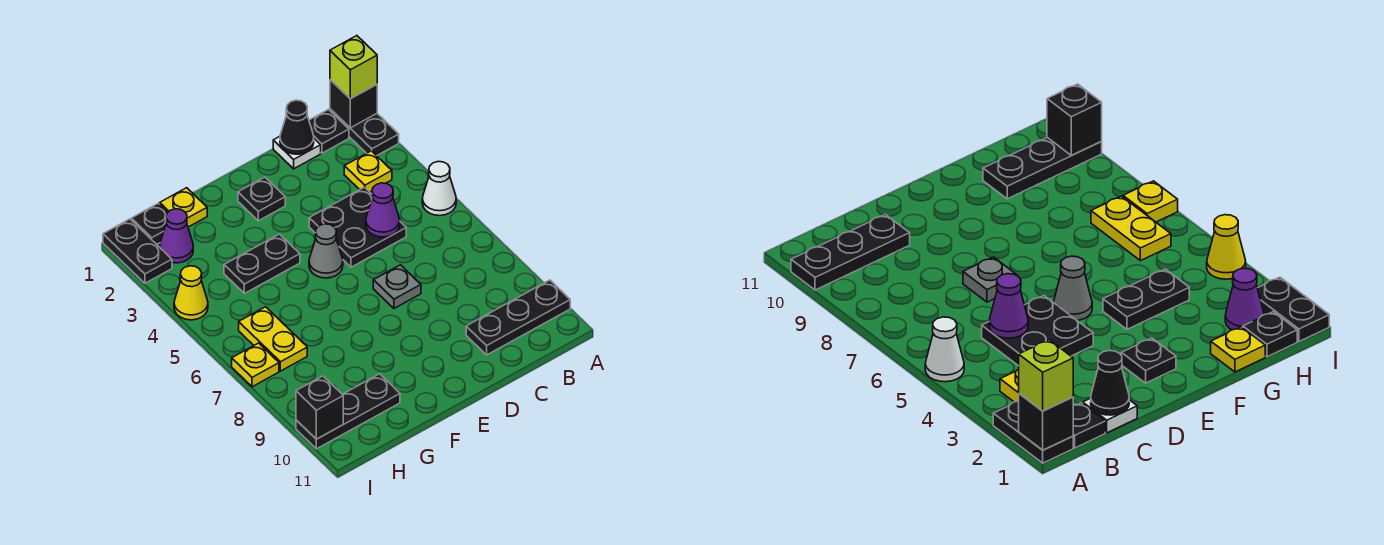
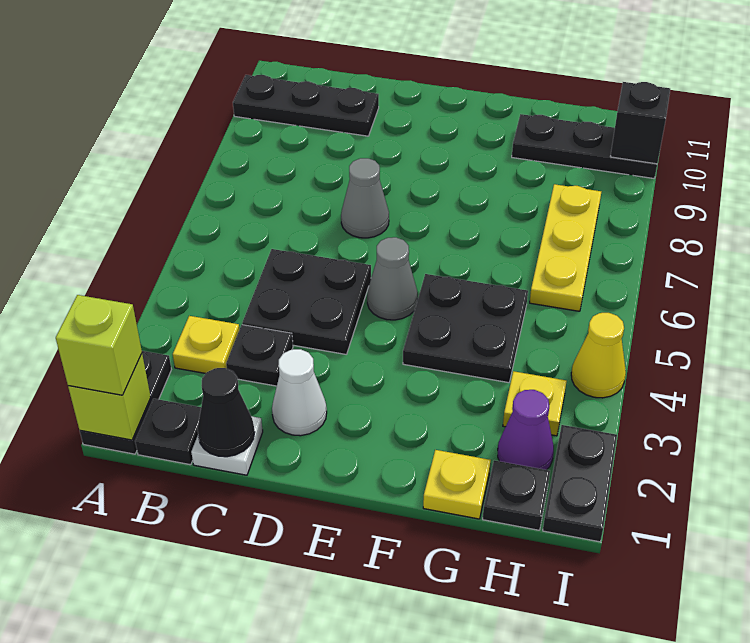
black 1x1 brick [330,80,377,128] -> lime 1x1 brick [68,354,151,440]
white 1x1 cone [422,161,456,216] -> white 1x1 cone moved to [272,349,327,436]
purple 1x1 cone [366,183,400,237] -> none
grey 1x1 plate [373,265,421,308] -> grey 1x1 cone [341,158,389,238]
black 1x1 plate [238,177,285,221] -> black 1x1 plate moved to [226,325,293,386]
black 1x2 plate [224,234,300,293] -> black 2x2 plate [403,274,528,383]
yellow 1x2 plate [239,307,307,371] -> yellow 1x3 plate [530,184,601,311]
yellow 1x1 plate [232,343,279,387] -> yellow 1x1 plate moved to [503,371,567,436]

